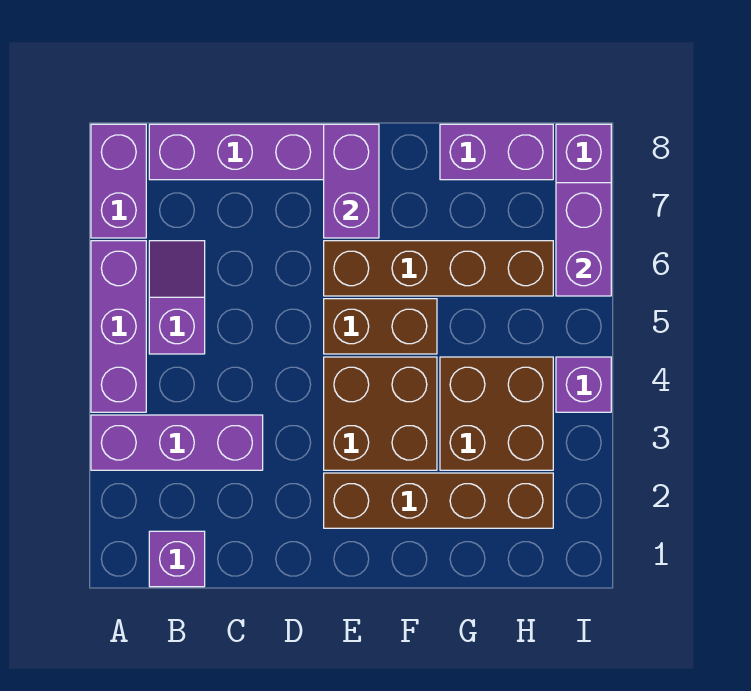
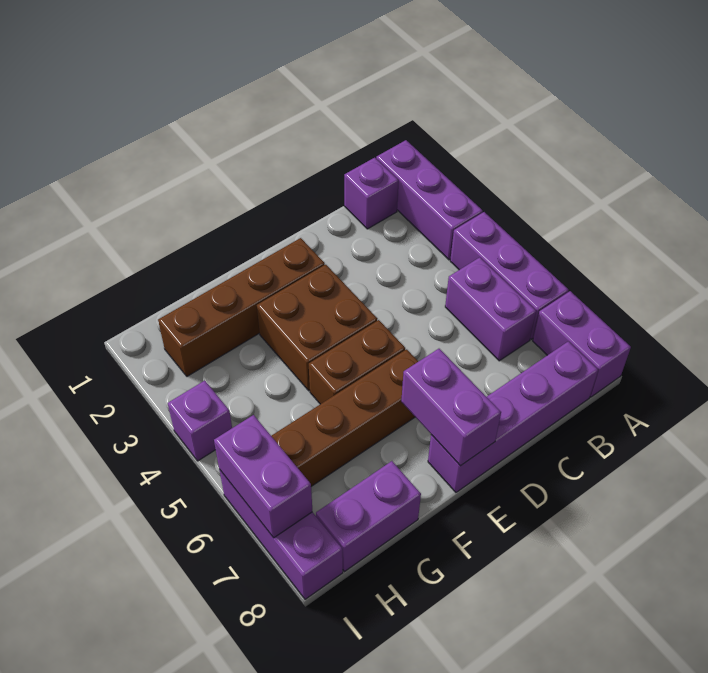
purple 1x3 brick [91,415,263,470] -> purple 1x3 brick turned to [376,140,483,260]
purple 1x2 slope [149,241,205,354] -> purple 1x2 brick [445,257,536,361]
brown 2x2 brick [440,357,553,470] -> none

